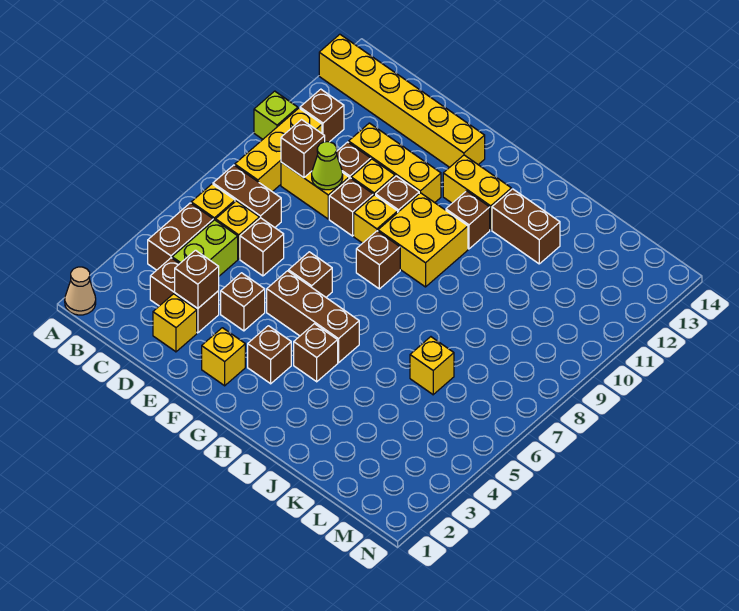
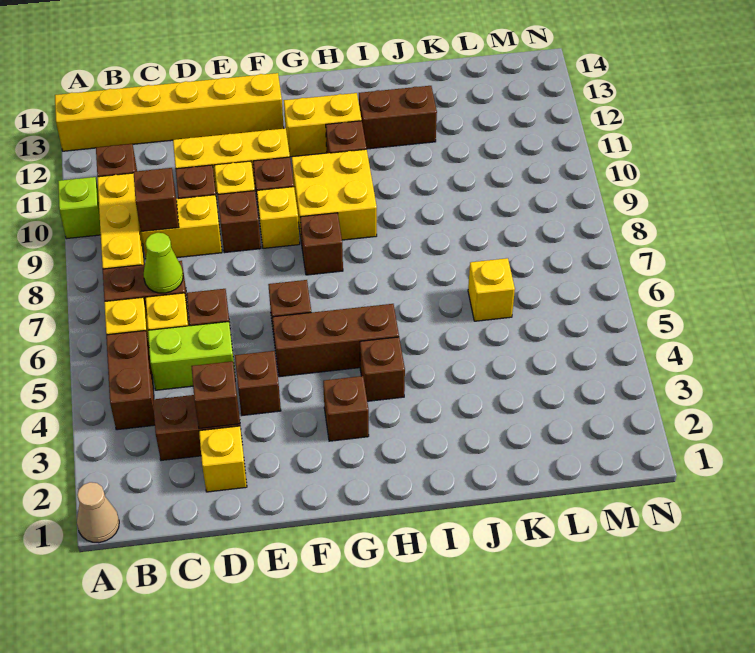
lime 1x2 brick [172,220,238,276] -> lime 1x2 brick turned to [148,322,236,390]
lime 1x1 cone [312,142,343,190] -> lime 1x1 cone moved to [143,233,183,293]
yellow 1x1 brick [202,328,245,386] -> none

